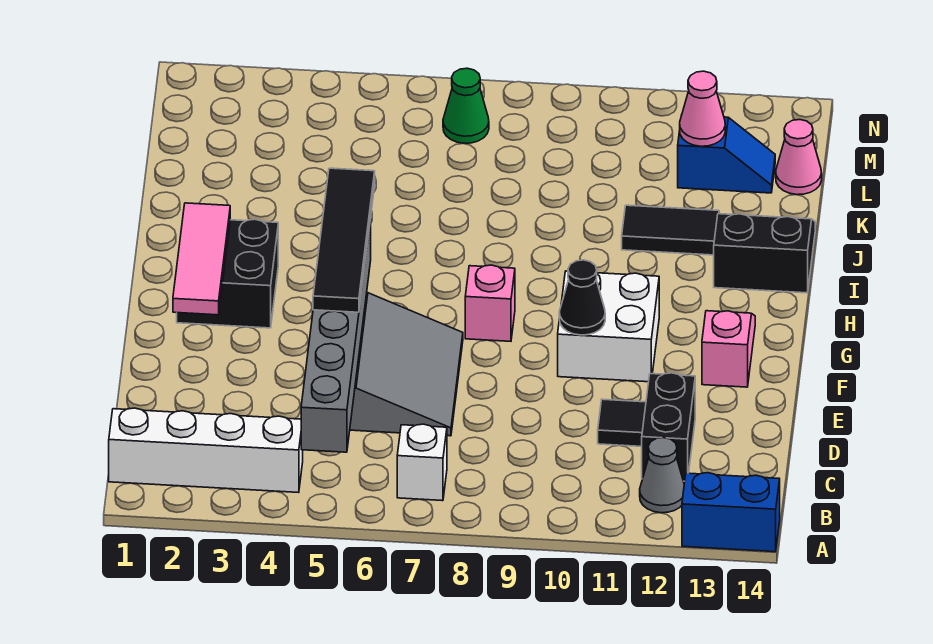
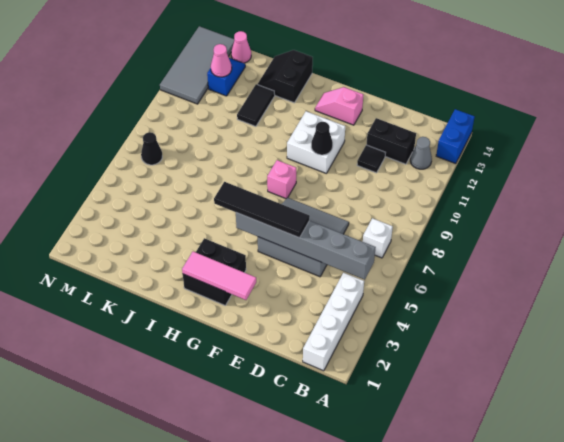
green 1x1 cone [443,68,489,143] -> black 1x1 cone [141,132,162,165]
none -> grey 2x4 tile [160,26,235,104]

